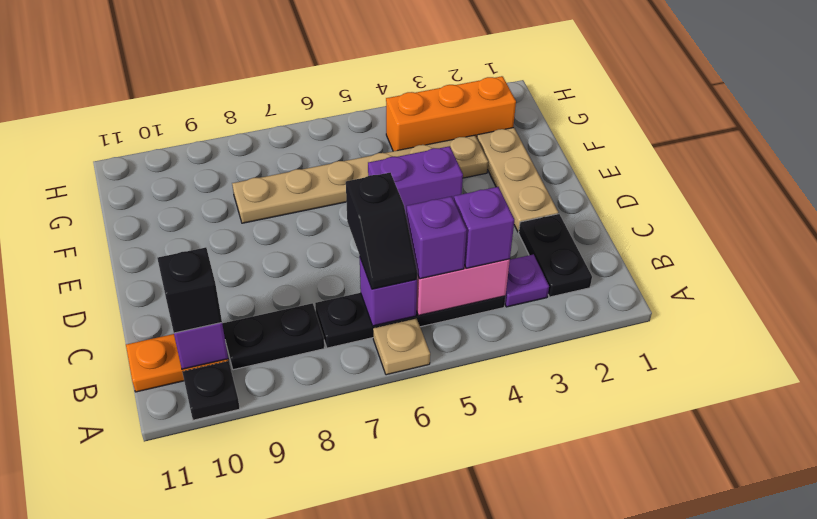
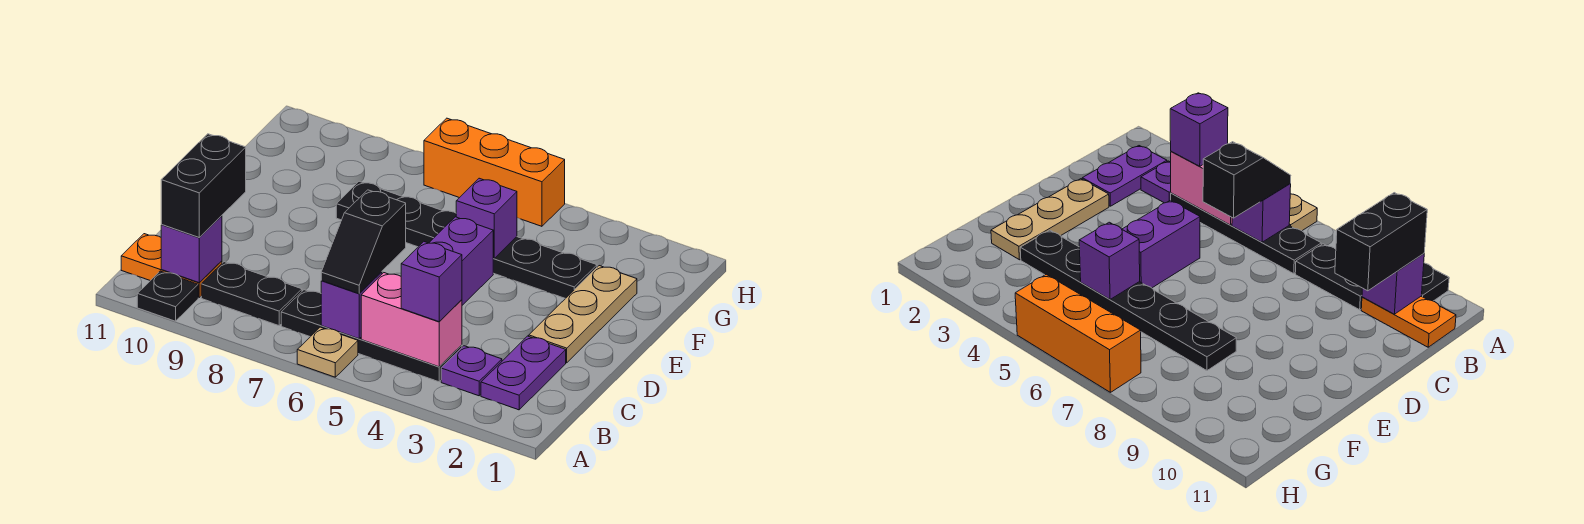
black 1x2 plate [519,214,592,297] -> purple 1x2 plate [481,336,566,410]
purple 1x1 brick [406,196,467,279] -> purple 1x1 brick moved to [456,178,517,258]
black 1x1 brick [157,247,222,333] -> black 1x2 brick [161,134,246,238]
purple 1x2 brick [368,146,463,216] -> purple 1x2 brick turned to [429,217,493,305]
tan 1x6 plate [232,135,488,223] -> black 1x6 plate [336,181,597,299]
orange 1x3 brick [386,76,516,151] -> orange 1x3 brick moved to [424,118,565,226]

